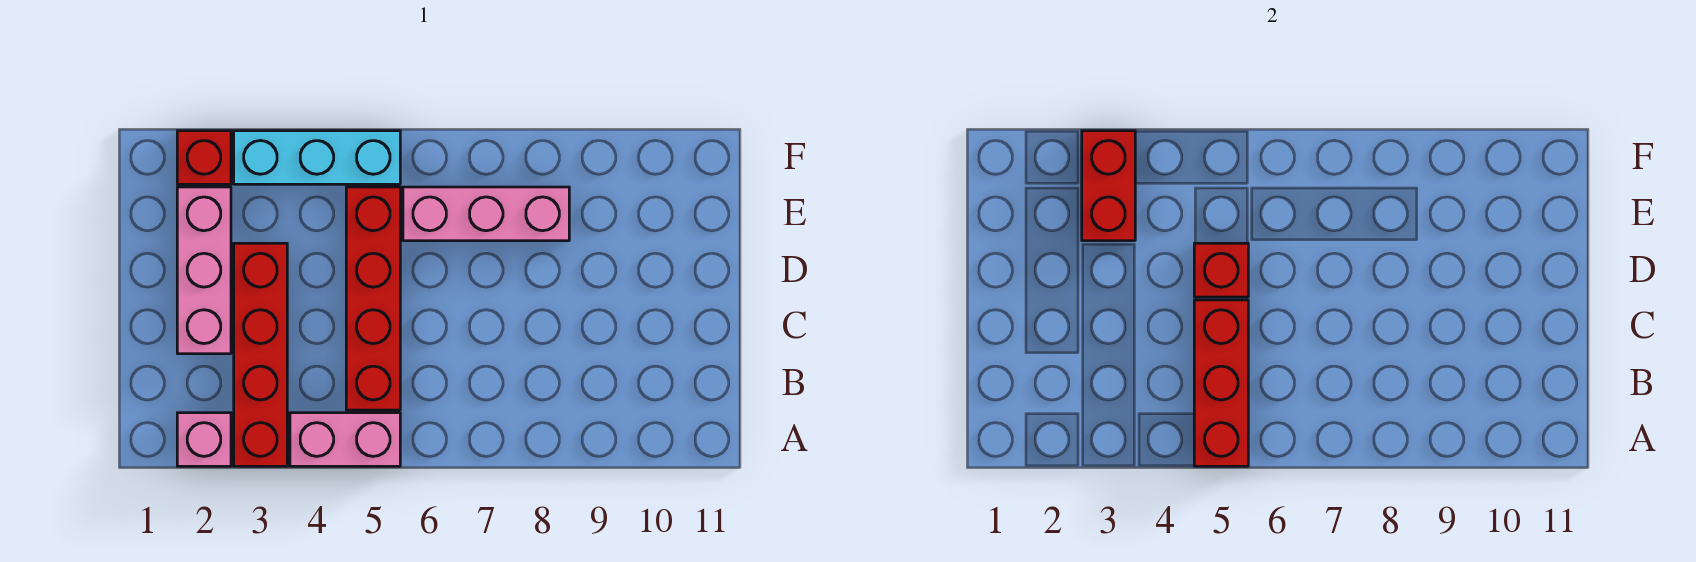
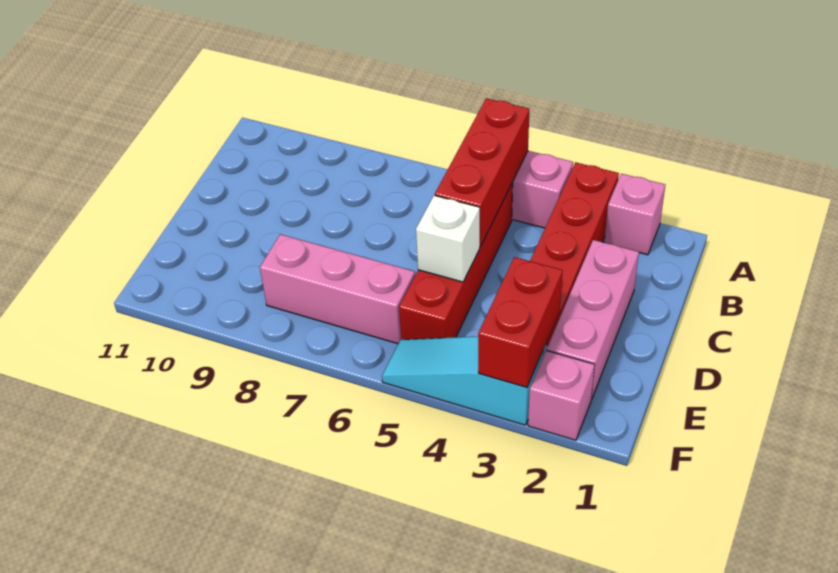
red 1x1 brick [1194,243,1248,297] -> white 1x1 brick [416,195,480,282]
red 1x1 brick [177,131,231,184] -> pink 1x1 brick [528,350,595,440]
cyan 1x3 brick [234,131,400,184] -> cyan 1x3 slope [382,337,543,425]

